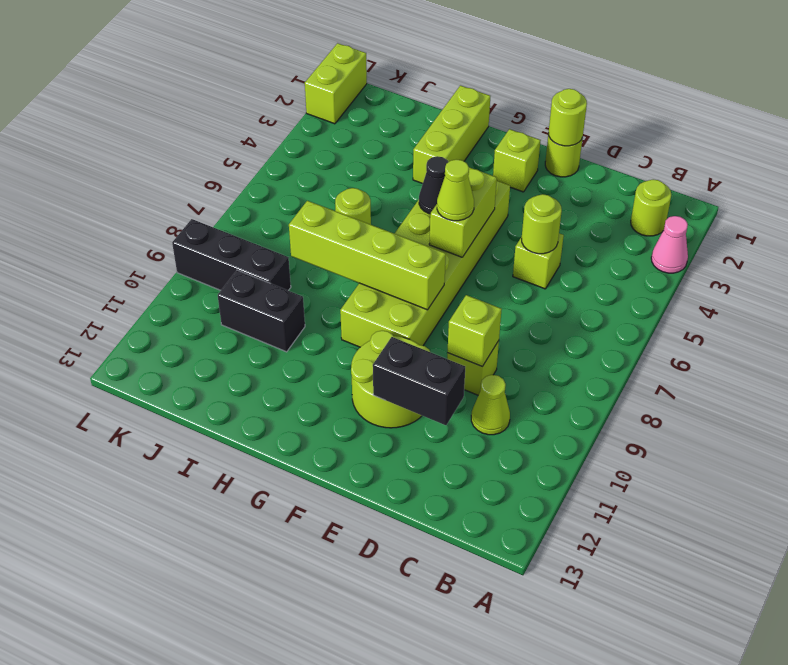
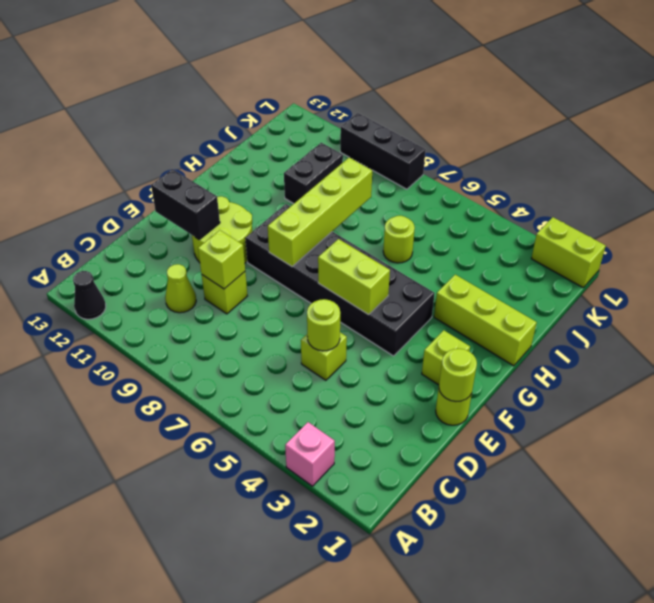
pink 1x1 cone [651,216,688,273] -> pink 1x1 brick [285,422,335,486]
lime 1x1 round brick [631,179,671,236] -> none
black 1x2 brick [373,337,465,425] -> black 1x2 brick turned to [151,169,220,239]
lime 2x6 brick [340,181,510,347] -> black 2x6 brick [245,204,435,356]
lime 1x1 cone [437,159,474,221] -> none
black 1x1 cone [419,156,448,214] -> black 1x1 cone moved to [73,271,106,319]
black 1x3 brick [172,219,291,291] -> black 1x3 brick turned to [340,113,426,189]

